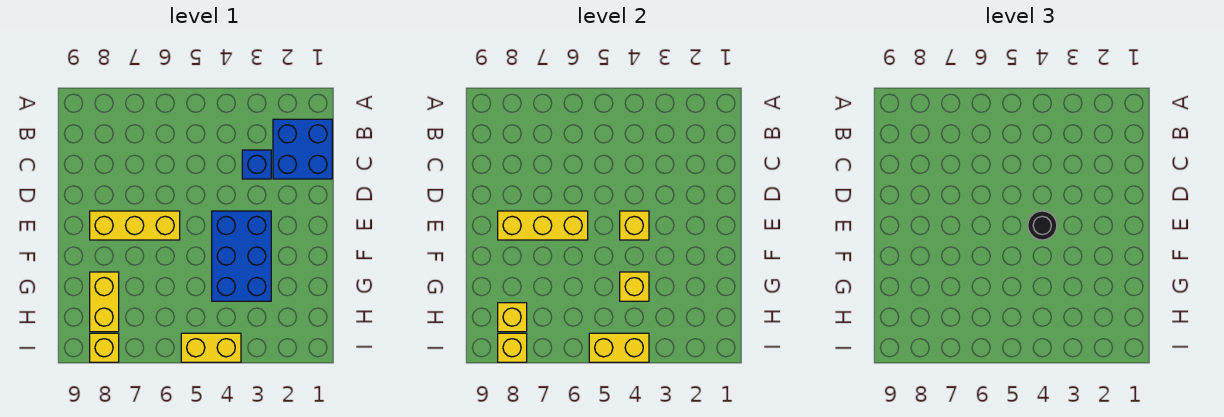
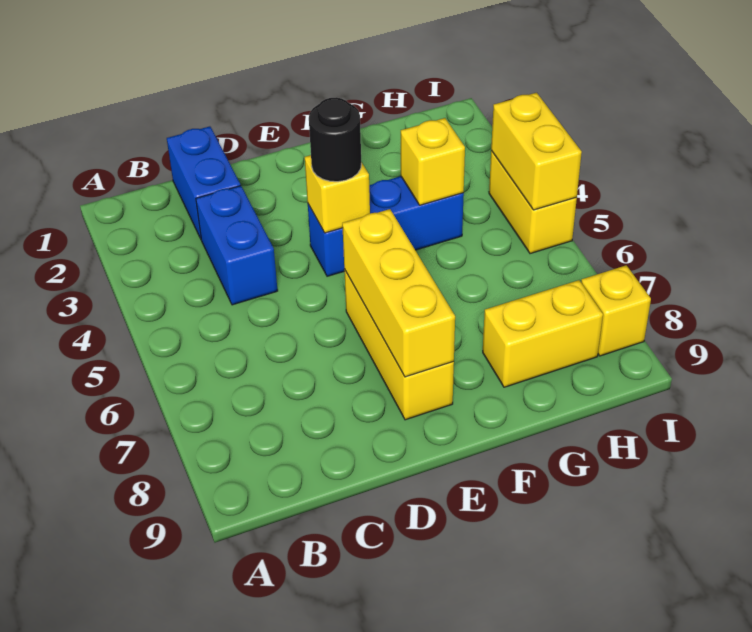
blue 2x2 brick [273,119,332,179] -> blue 1x2 brick [167,126,241,238]
blue 1x1 brick [242,150,271,179] -> blue 1x2 brick [196,186,278,305]
blue 2x3 brick [212,211,271,301] -> blue 1x3 brick [308,176,464,276]
yellow 1x1 brick [498,303,527,332] -> none
yellow 1x1 brick [498,333,527,362] -> none

